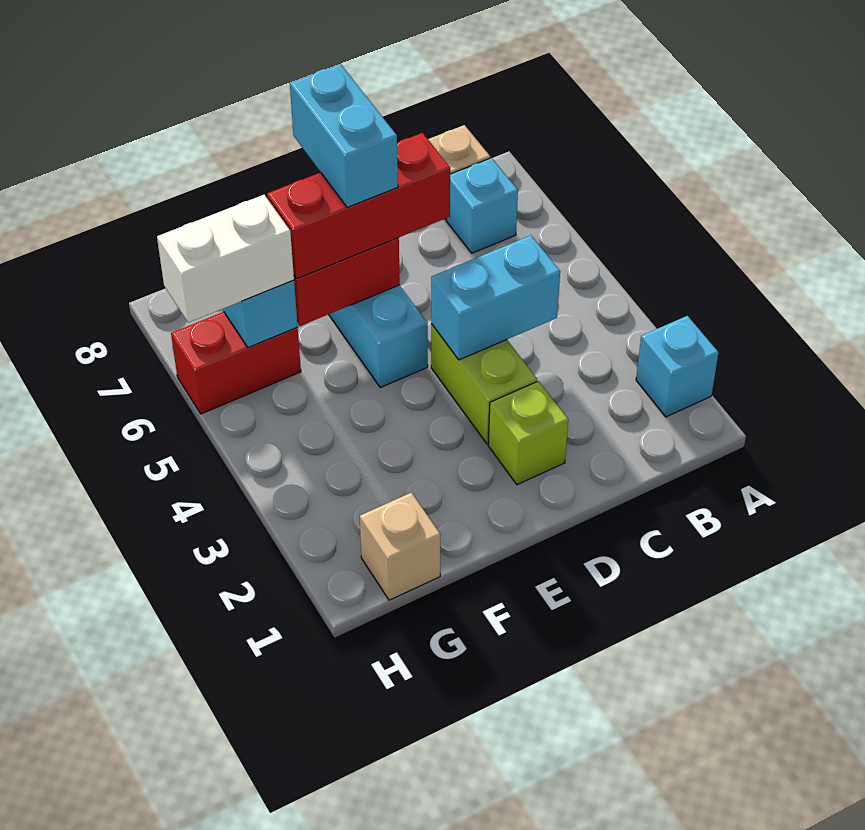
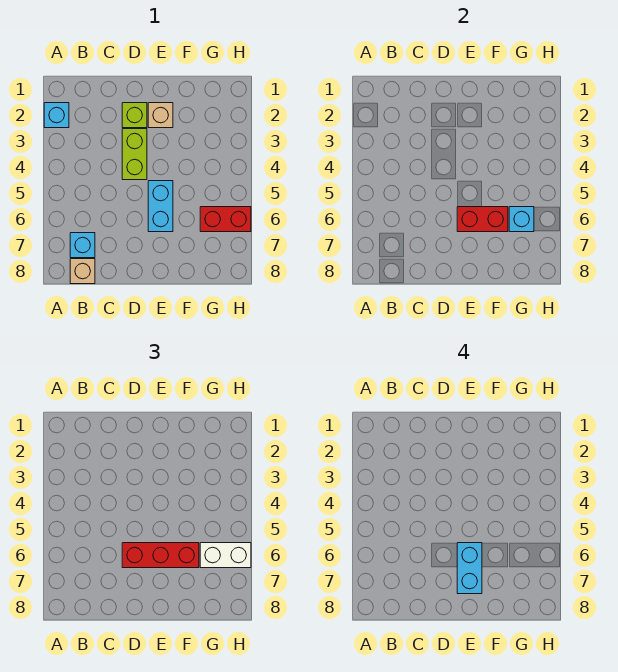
cyan 1x2 brick [431,235,560,360] -> none
tan 1x1 brick [360,493,441,600] -> tan 1x1 brick moved to [148,103,173,128]

